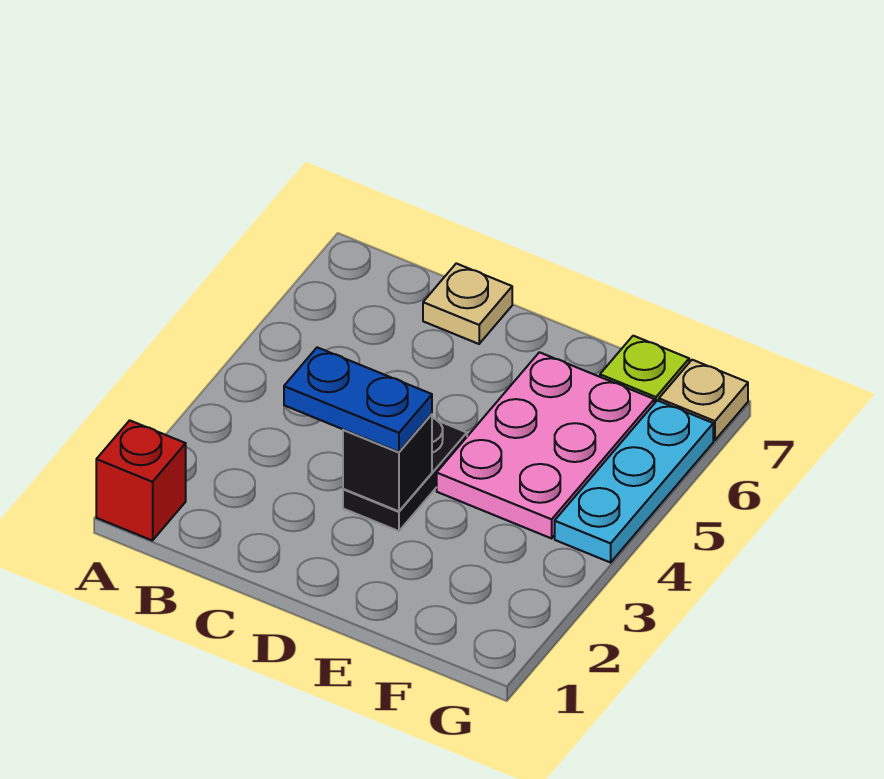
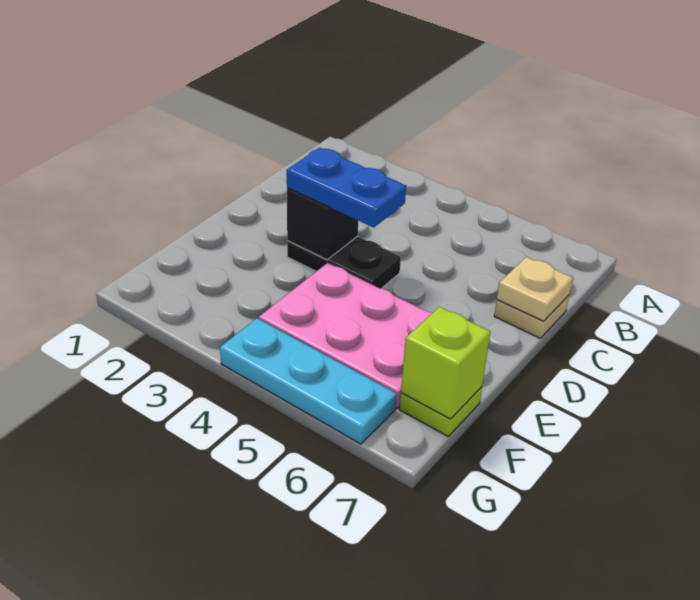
red 1x1 brick [96,420,186,541] -> none
blue 1x2 plate [284,347,432,452] -> blue 1x2 plate turned to [287,148,406,228]
none -> lime 1x1 brick [401,307,490,419]
tan 1x1 plate [659,360,748,440] -> tan 1x1 plate moved to [497,257,573,321]

